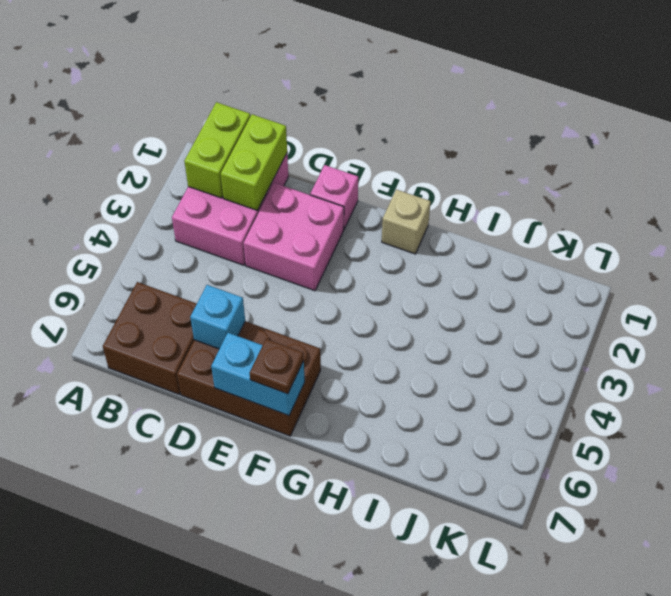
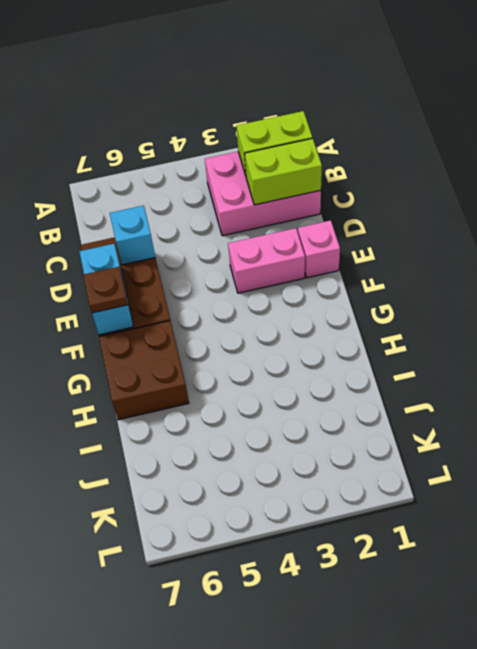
brown 2x2 brick [103,282,197,394] -> brown 2x2 brick moved to [99,321,189,420]
pink 2x2 brick [244,183,344,291] -> pink 1x2 brick [228,228,305,293]
tan 1x1 brick [382,189,431,254] -> none

